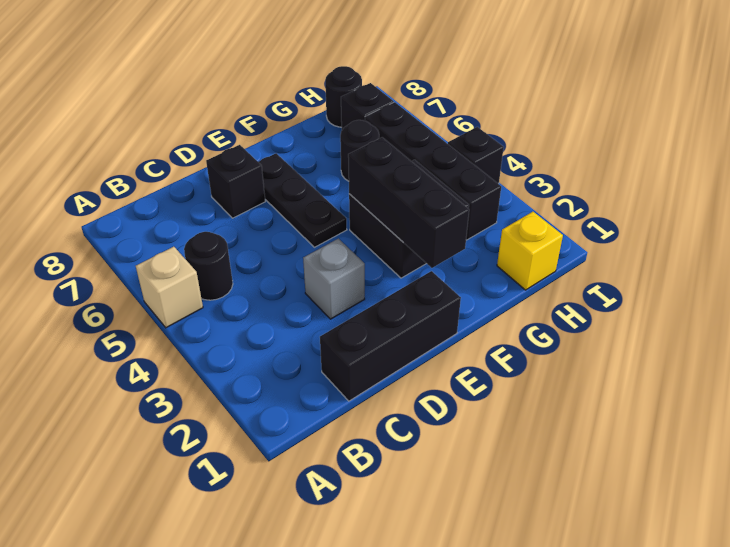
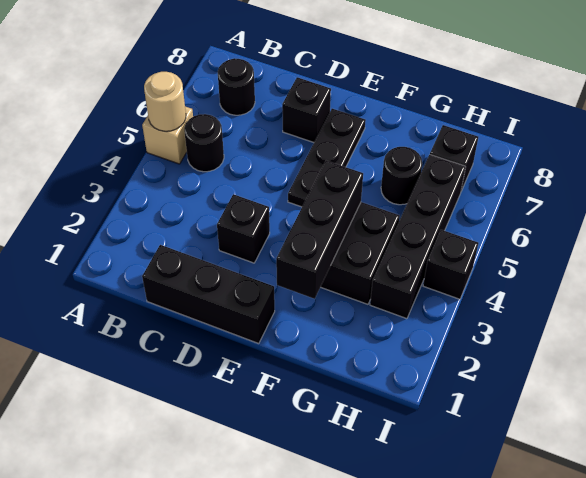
none -> tan 1x1 round brick [144,72,186,131]
grey 1x1 brick [303,238,365,319] -> black 1x1 brick [217,194,270,263]
yellow 1x1 brick [497,212,563,290] -> none
black 1x1 round brick [325,66,362,127] -> black 1x1 round brick moved to [218,58,255,115]

